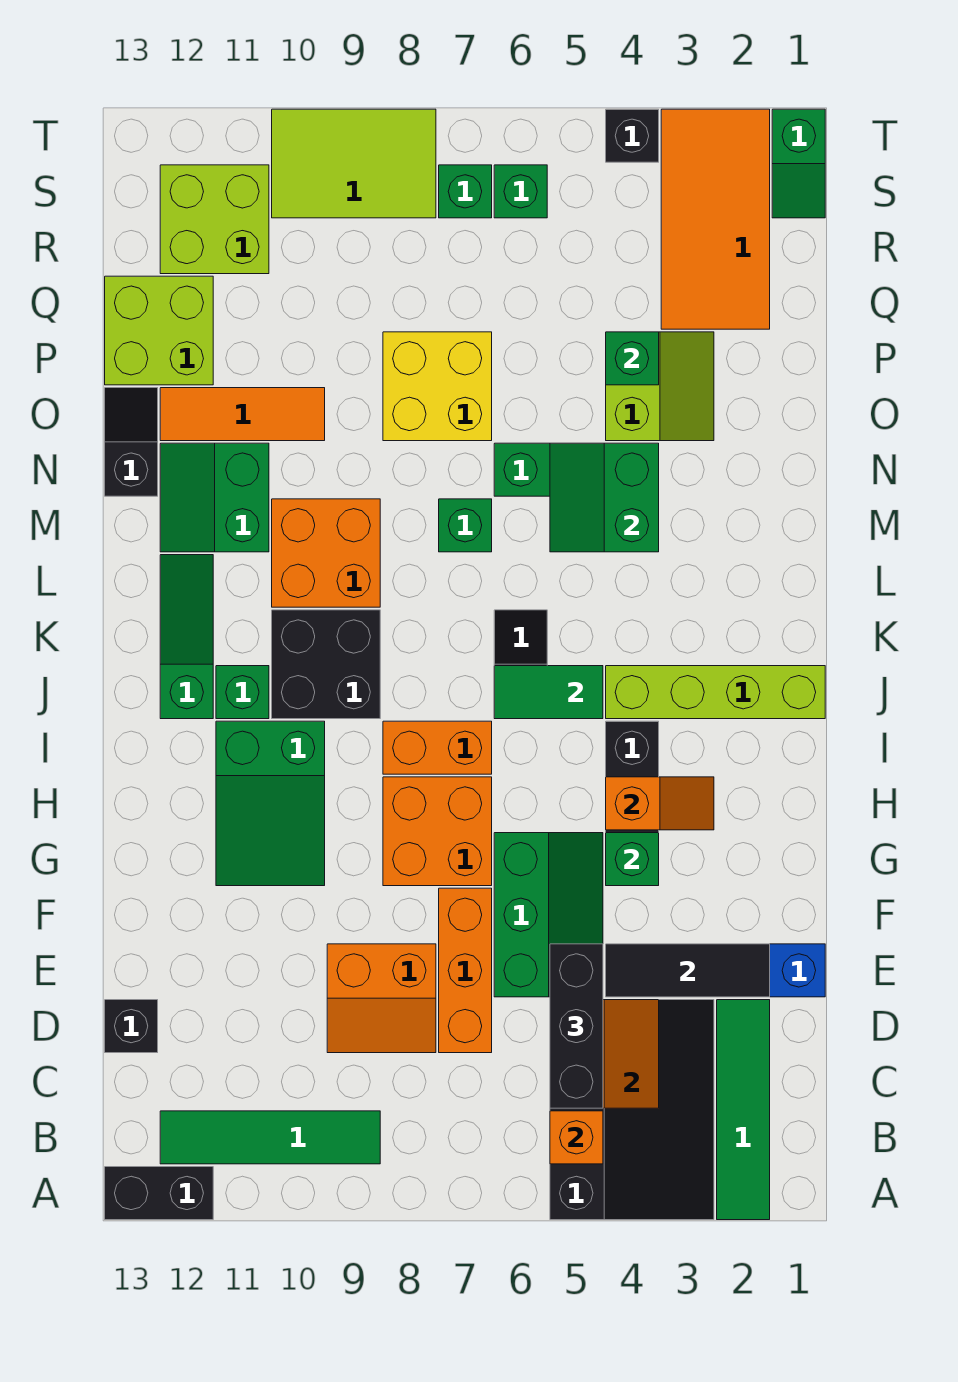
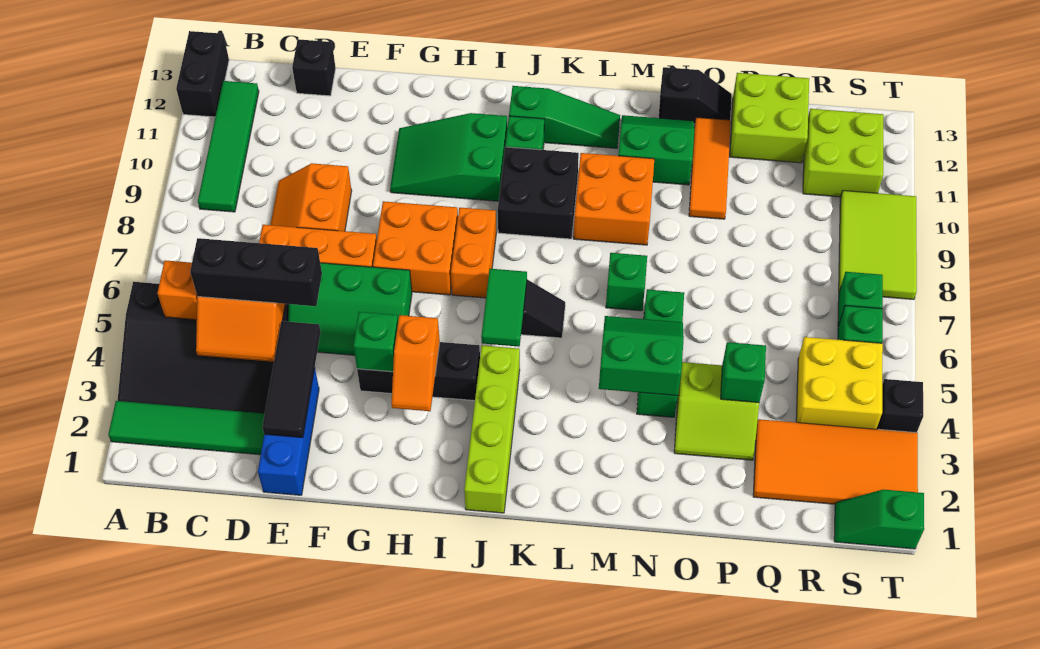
yellow 2x2 brick [383,332,492,441] -> yellow 2x2 brick moved to [796,337,883,429]

